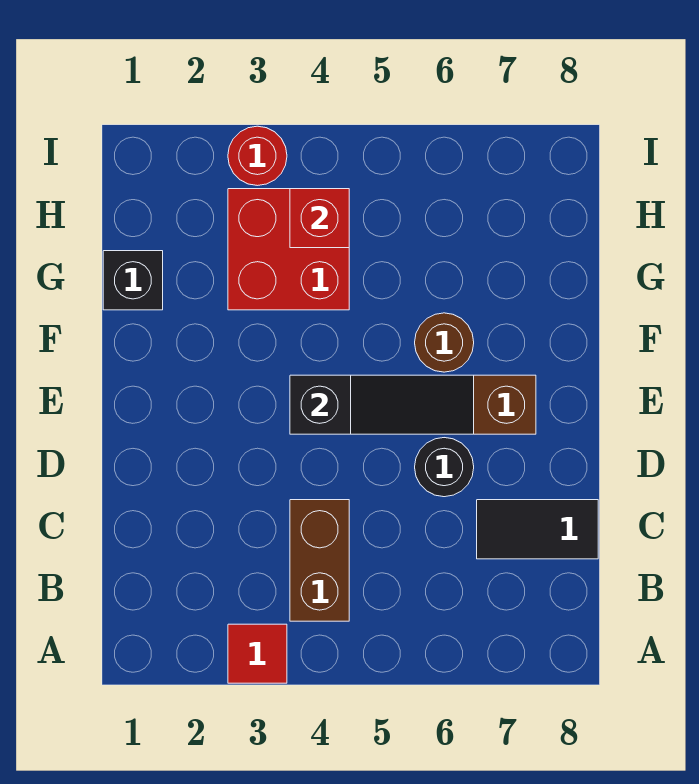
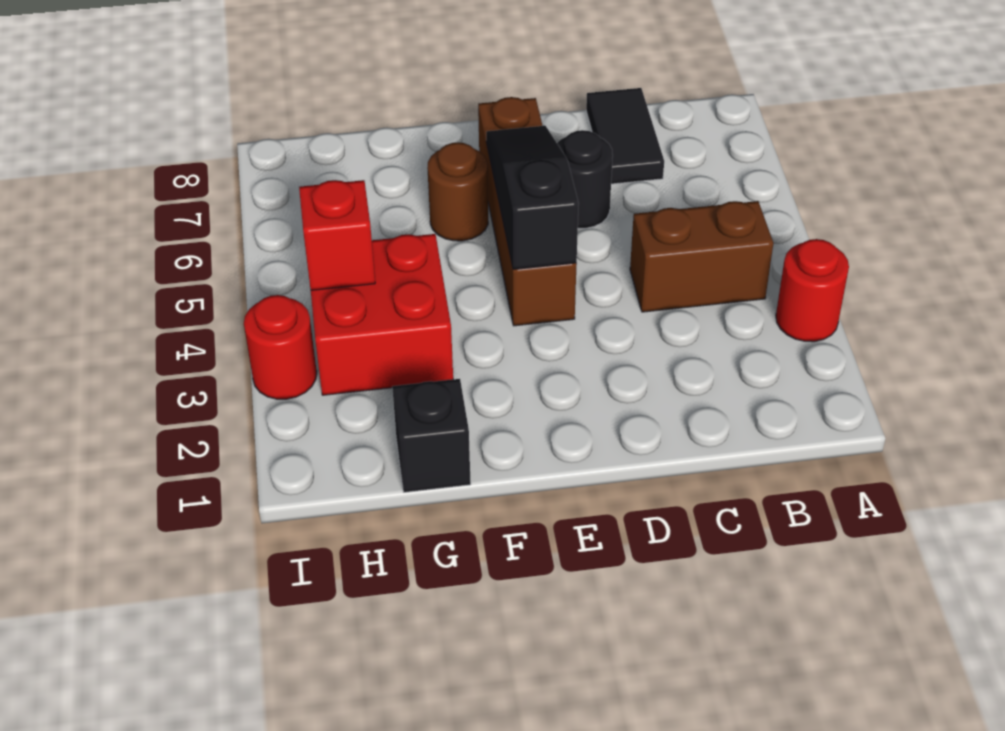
red 1x1 tile [228,624,287,683] -> red 1x1 round brick [776,239,849,342]

